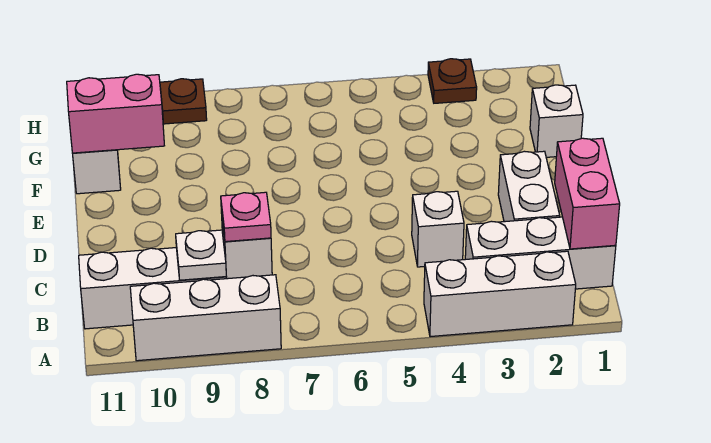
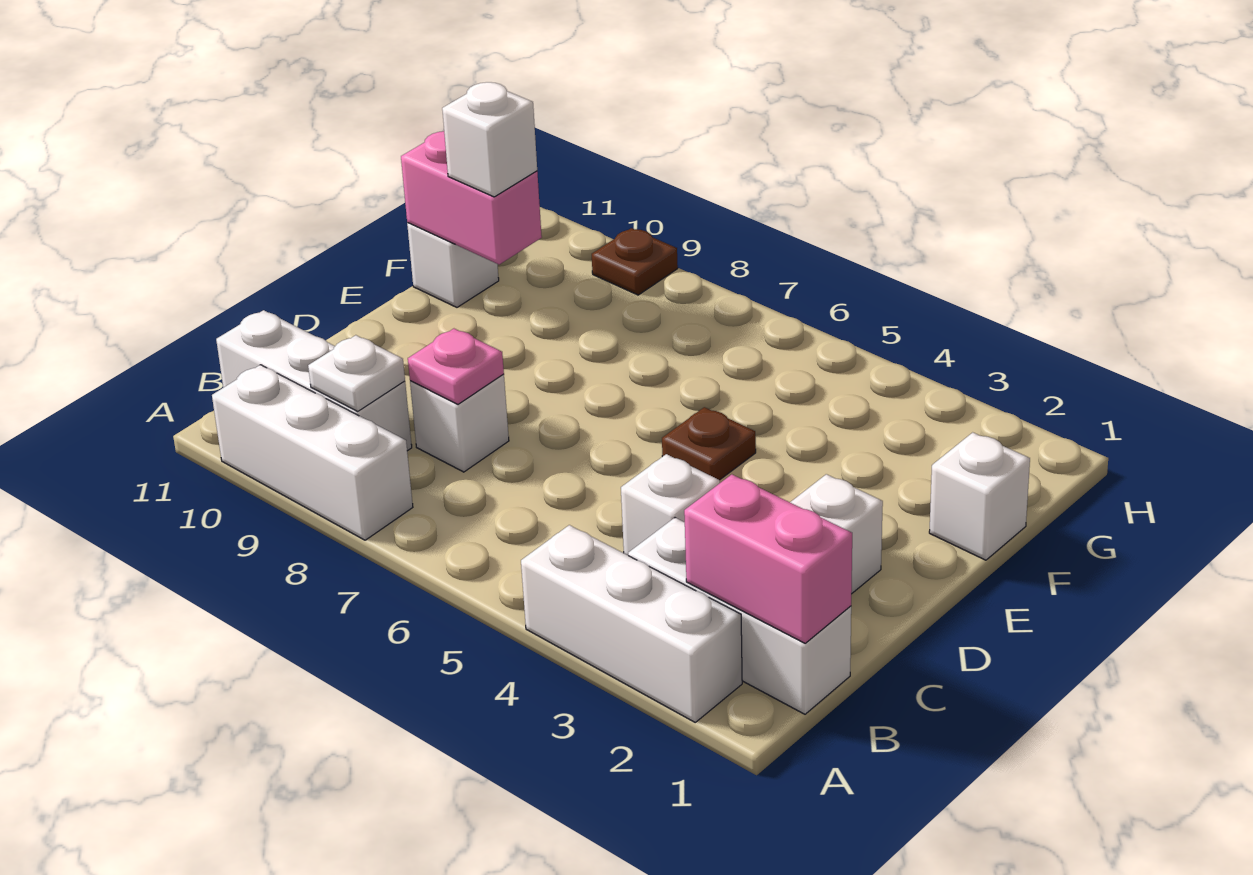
pink 1x2 brick [555,138,620,249] -> pink 1x2 brick turned to [684,474,852,643]
none -> white 1x1 brick [442,82,537,197]
brown 1x1 plate [428,59,477,103] -> brown 1x1 plate moved to [662,407,756,480]

